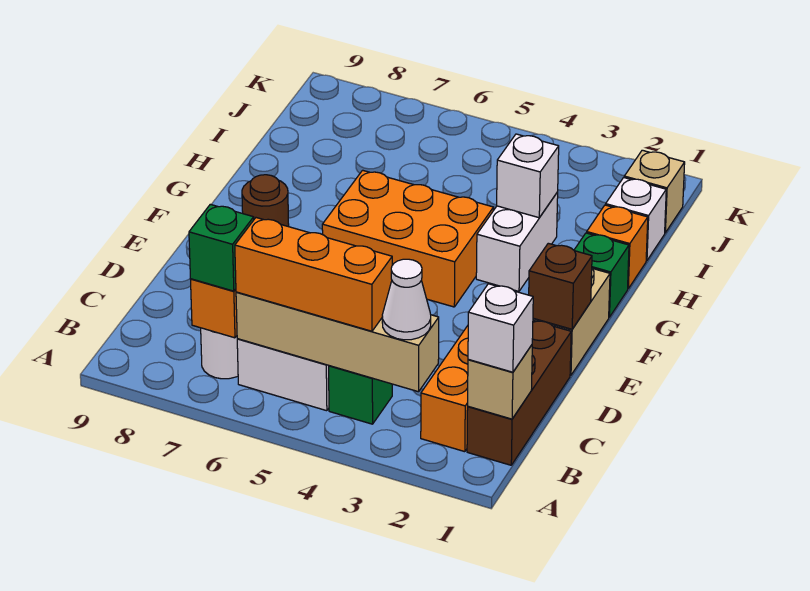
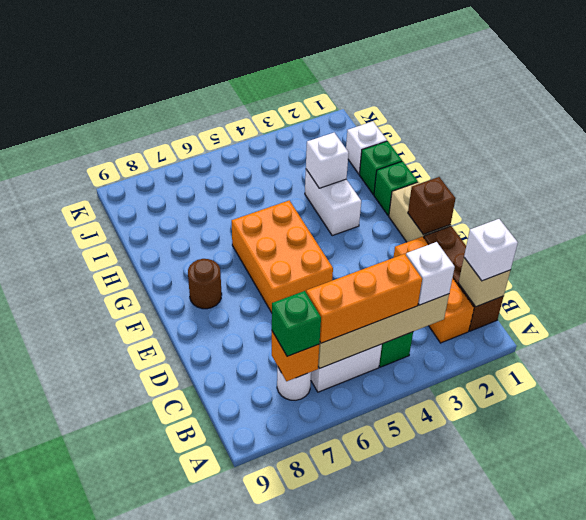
white 1x1 cone [382,259,431,340] -> white 1x1 brick [406,242,455,305]
orange 2x3 brick [322,170,494,307] -> orange 2x3 brick turned to [232,200,333,313]
orange 1x1 brick [587,205,648,288] -> green 1x1 brick [360,141,402,194]
tan 1x1 brick [624,150,685,233] -> none

